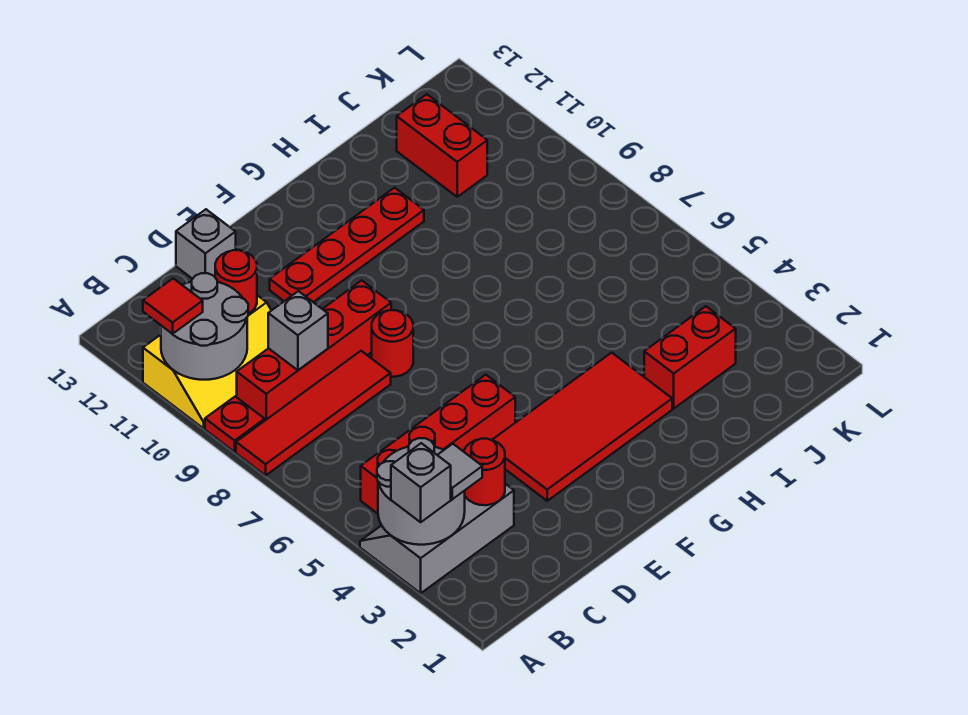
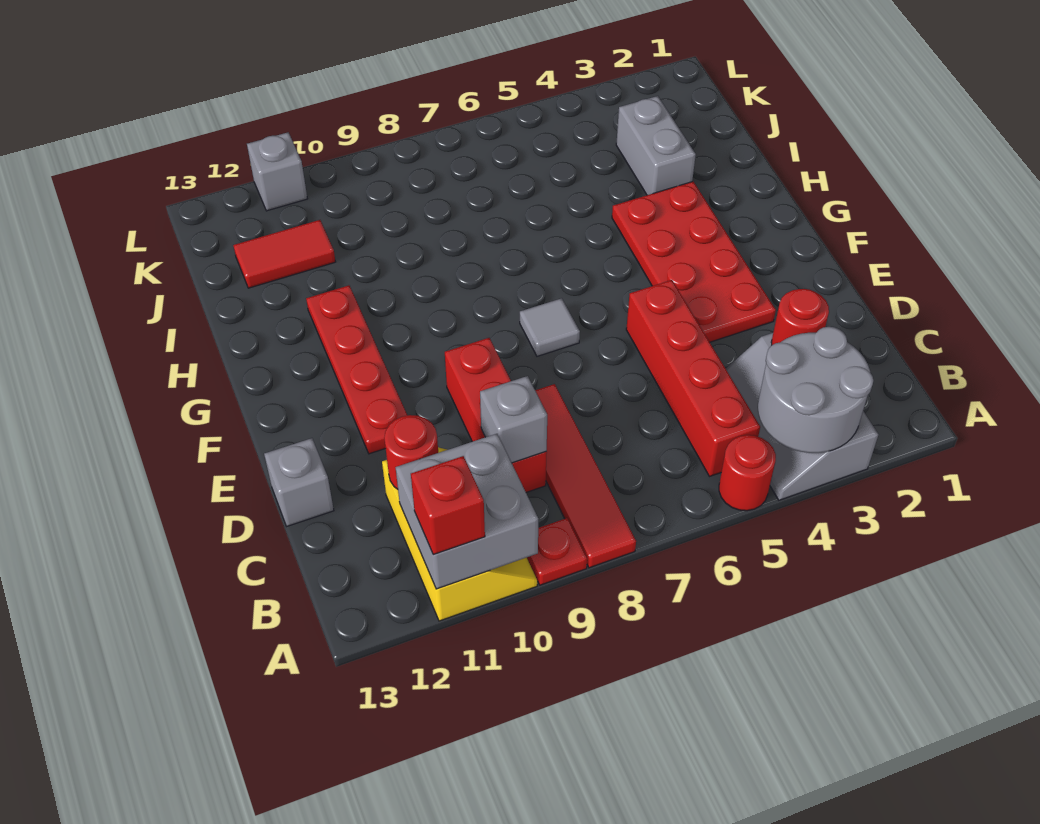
grey 1x1 brick [391,443,451,522] -> grey 1x1 brick moved to [247,132,307,211]
grey 2x2 round brick [161,273,248,380] -> grey 2x2 brick [396,434,538,589]
red 1x1 tile [143,278,203,334] -> red 1x1 brick [411,456,485,555]
grey 1x1 tile [438,444,482,499] -> grey 1x1 tile moved to [520,298,580,356]
red 1x4 brick [237,280,391,420] -> red 1x3 brick [445,338,547,492]
red 2x4 tile [492,353,672,501] -> red 2x4 plate [612,181,776,342]
red 1x1 round brick [372,310,413,377] -> red 1x1 round brick moved to [719,435,776,511]
red 1x2 brick [644,306,736,408] -> grey 1x2 brick [616,96,696,195]
red 1x2 brick [397,94,487,197] -> red 1x2 tile [233,220,335,288]

